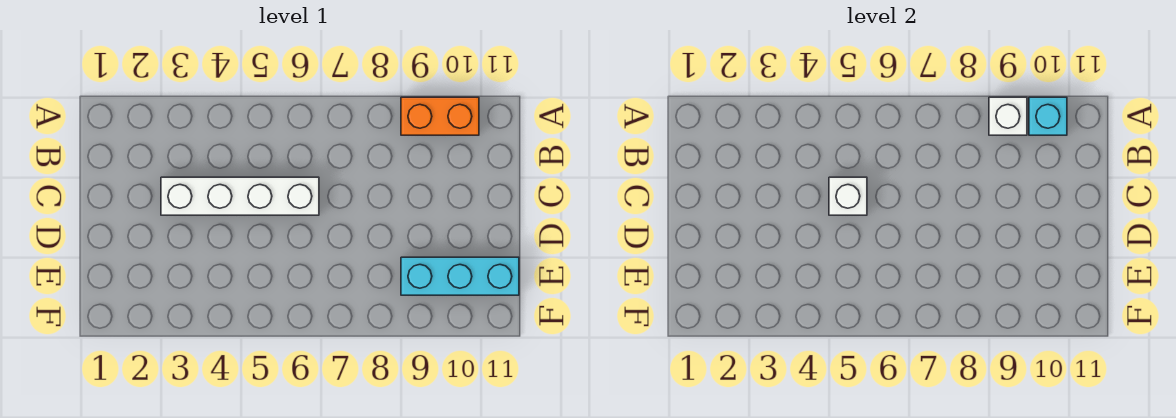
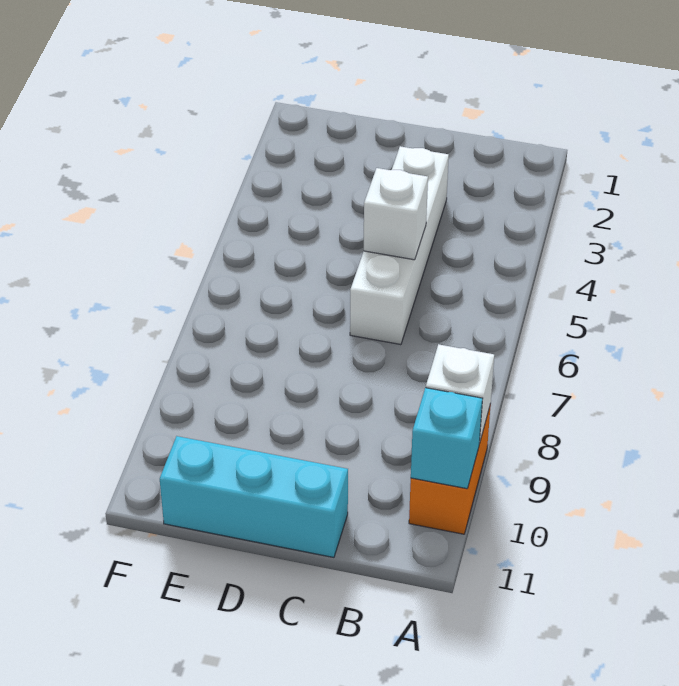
cyan 1x3 brick [401,257,519,295] -> cyan 1x3 brick turned to [160,436,348,557]

